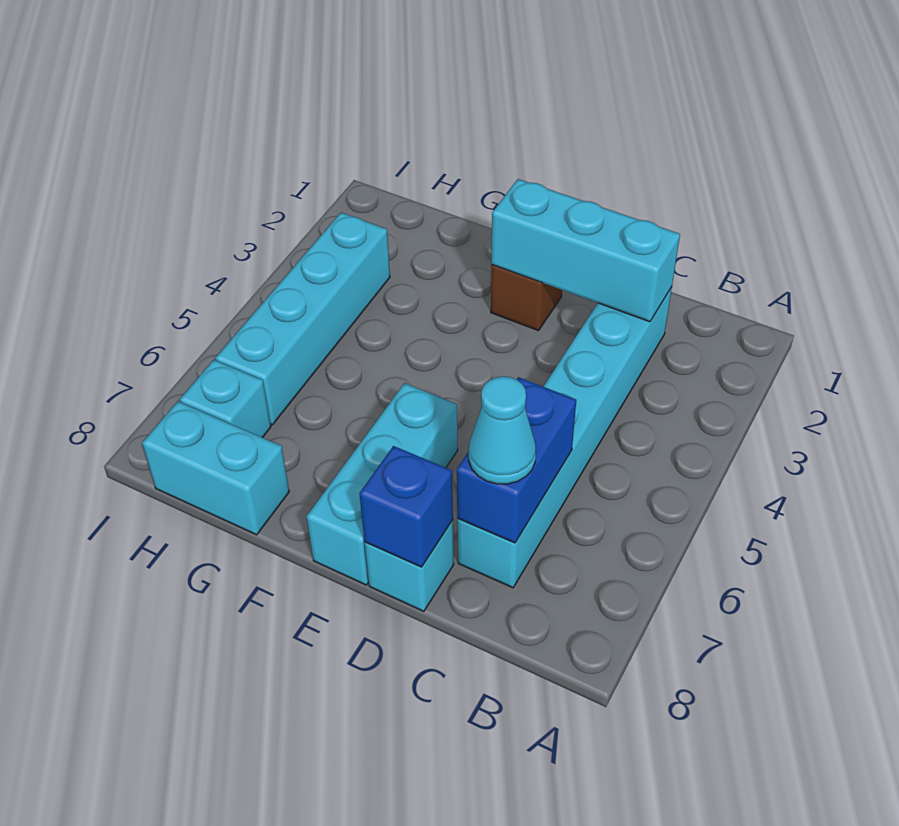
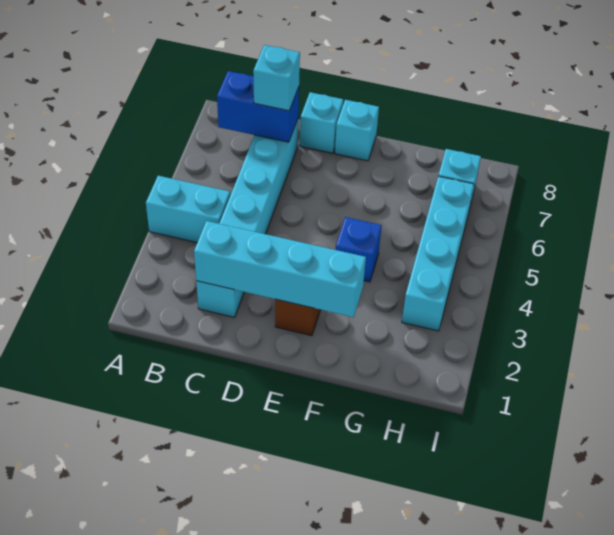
cyan 1x3 brick [491,179,680,322] -> cyan 1x4 brick [194,221,366,317]
blue 1x2 brick [457,377,576,543] -> blue 1x2 brick turned to [217,71,299,142]
cyan 1x1 cone [469,376,536,484] -> cyan 1x1 brick [253,45,300,111]
blue 1x1 brick [359,446,453,567] -> blue 1x1 brick moved to [336,217,382,282]
cyan 1x3 brick [307,383,458,585] -> cyan 1x1 brick [335,100,379,161]
cyan 1x2 brick [142,401,289,535] -> cyan 1x2 brick moved to [146,176,230,242]

